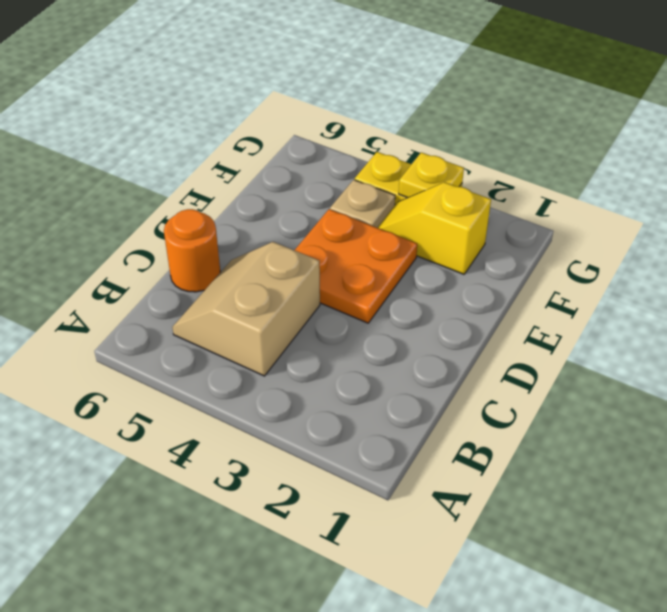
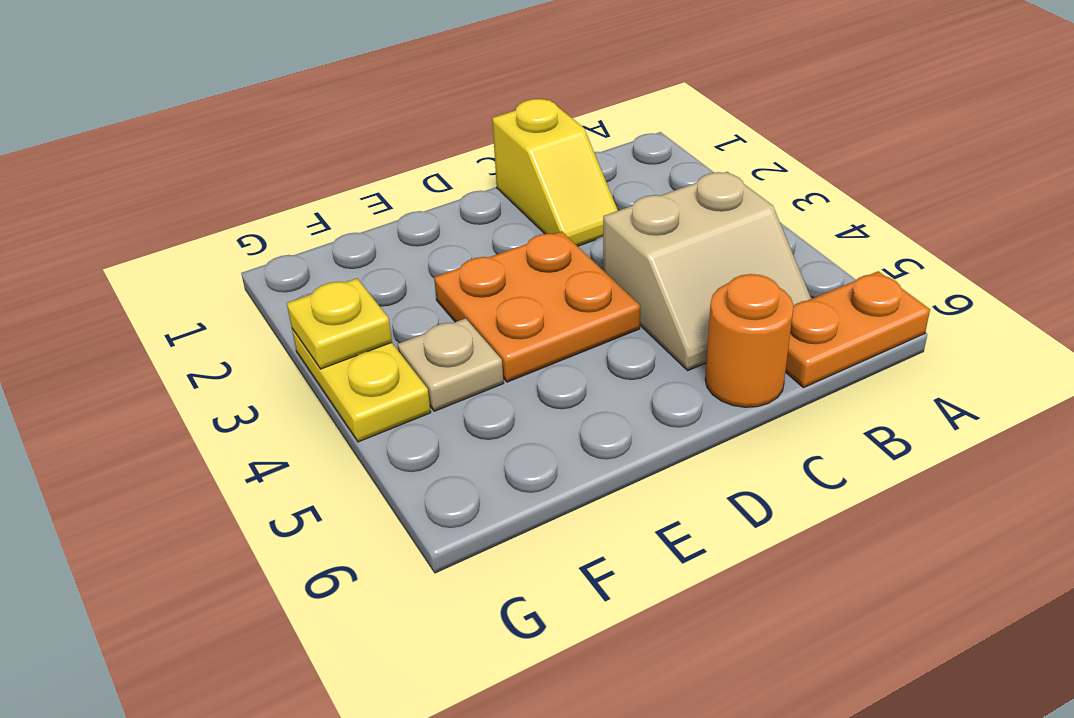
none -> orange 1x2 plate [785,271,930,388]
yellow 1x2 slope [377,182,491,274] -> yellow 1x2 slope moved to [492,99,618,246]

